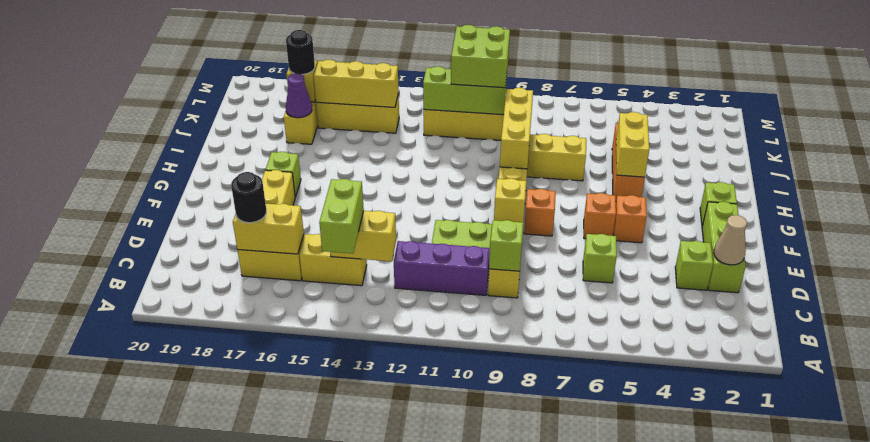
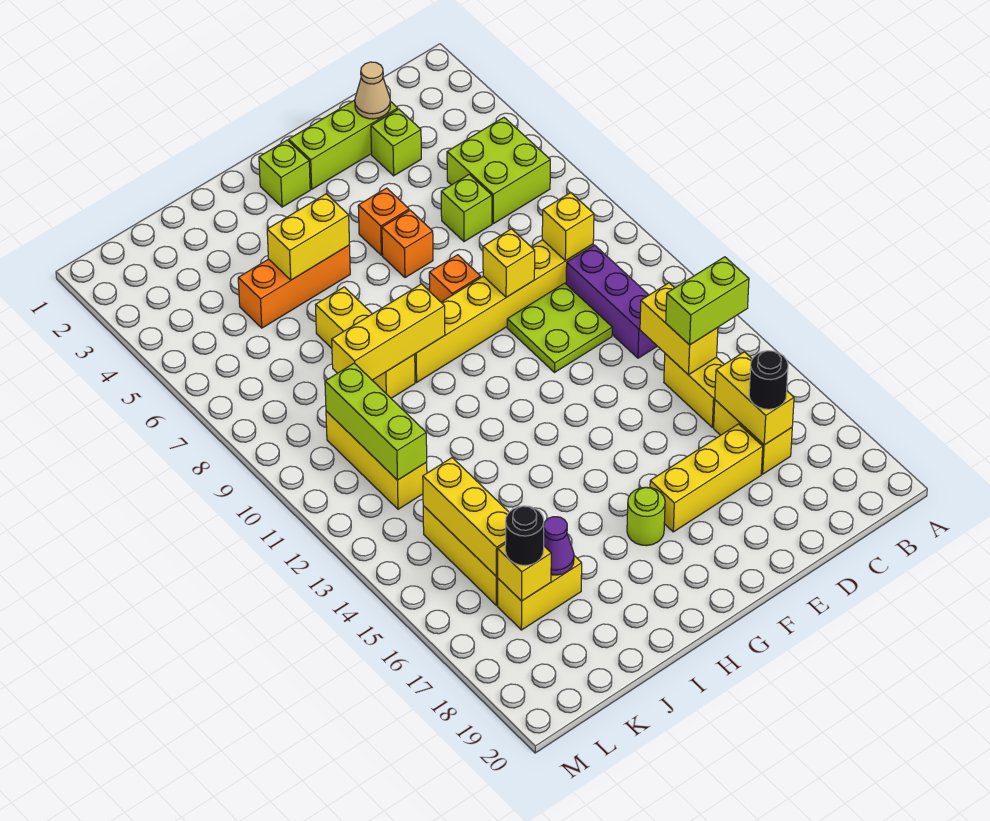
lime 1x1 brick [489,220,523,271] -> yellow 1x1 brick [542,193,594,261]
lime 1x1 brick [265,152,301,197] -> lime 1x1 round brick [627,487,665,546]
lime 2x2 brick [451,25,510,88] -> lime 2x2 brick moved to [447,118,550,224]

